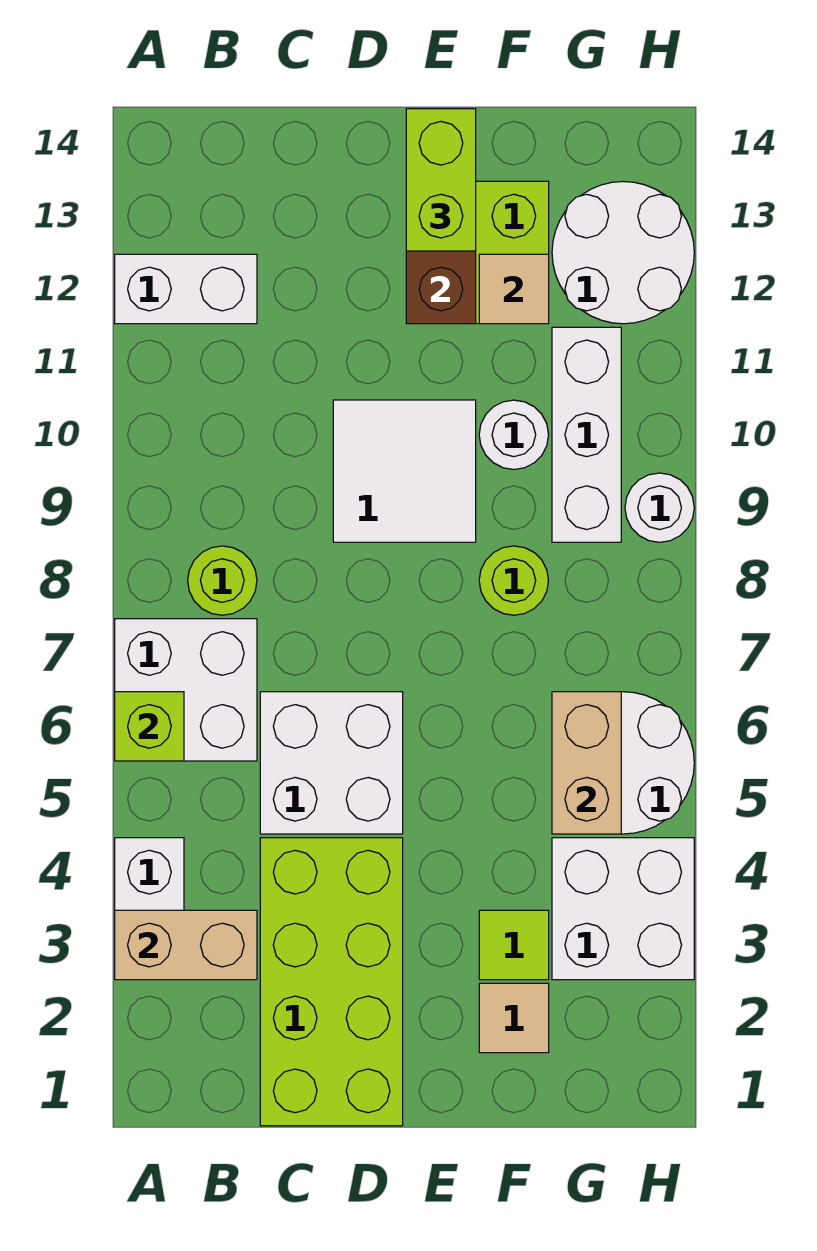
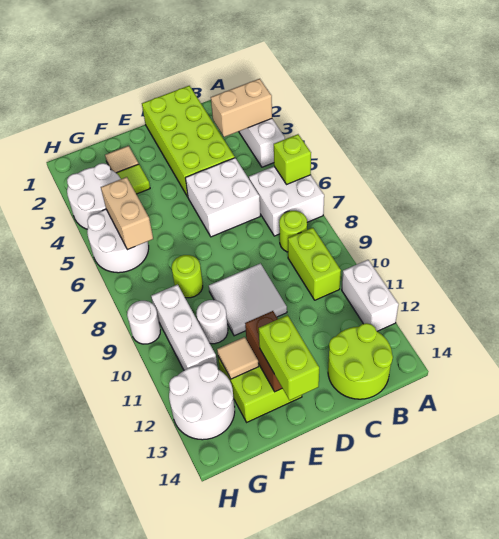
white 1x2 brick [115,254,257,324] -> white 1x2 brick turned to [342,260,399,331]
none -> lime 1x2 brick [288,228,341,300]
none -> lime 2x2 round brick [328,323,393,399]
white 2x2 brick [552,838,694,980] -> white 2x2 round brick [67,163,121,229]

